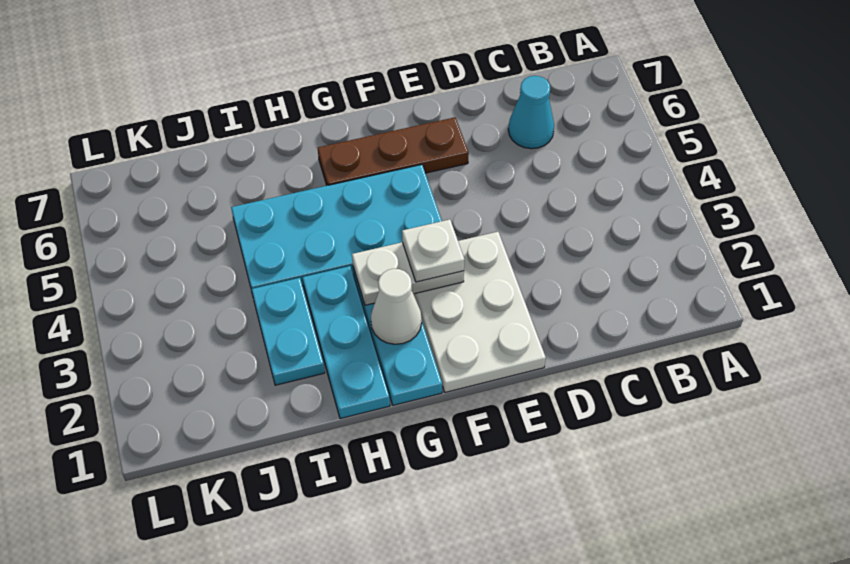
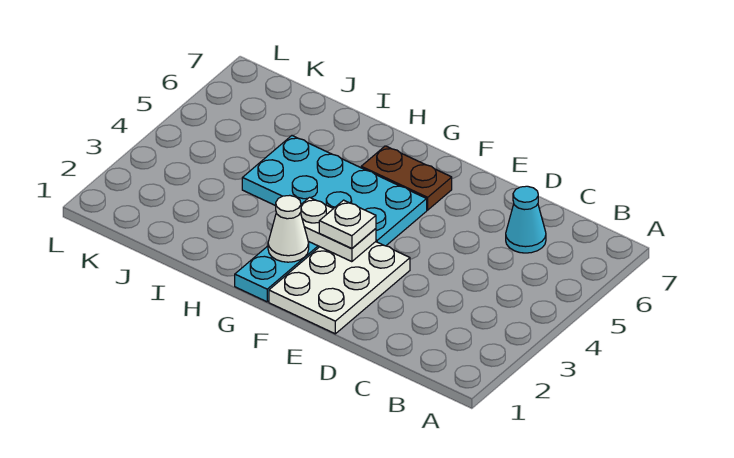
brown 1x3 plate [318,117,469,186] -> brown 1x2 plate [361,146,452,210]
cyan 1x3 plate [303,266,390,419] -> none
cyan 1x2 plate [252,278,325,385] -> none

